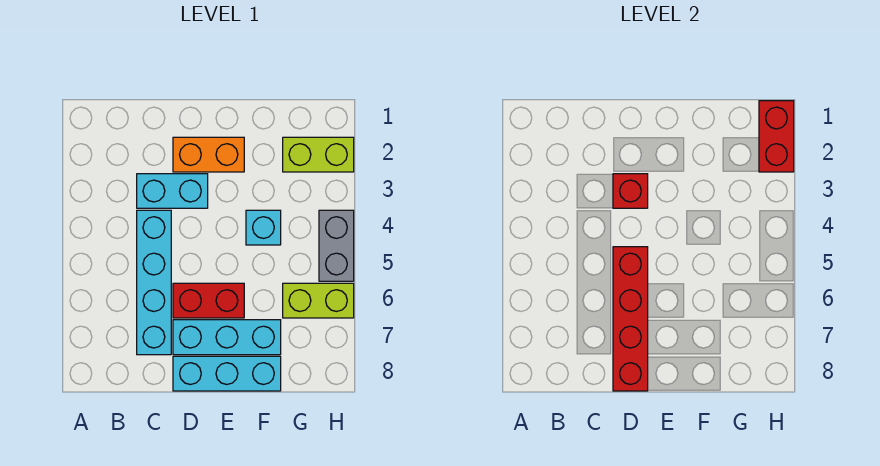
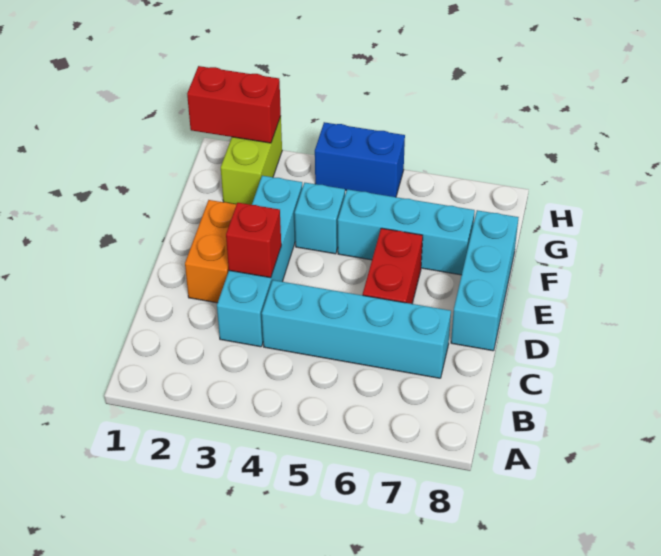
cyan 1x2 brick [137,174,208,208] -> cyan 1x4 brick [217,176,302,347]
red 1x4 brick [613,247,648,391] -> none
cyan 1x3 brick [173,320,281,355] -> cyan 1x3 brick turned to [338,189,475,275]
lime 1x2 brick [283,283,354,318] -> none
grey 1x2 brick [319,210,354,281] -> blue 1x2 brick [315,122,405,197]

